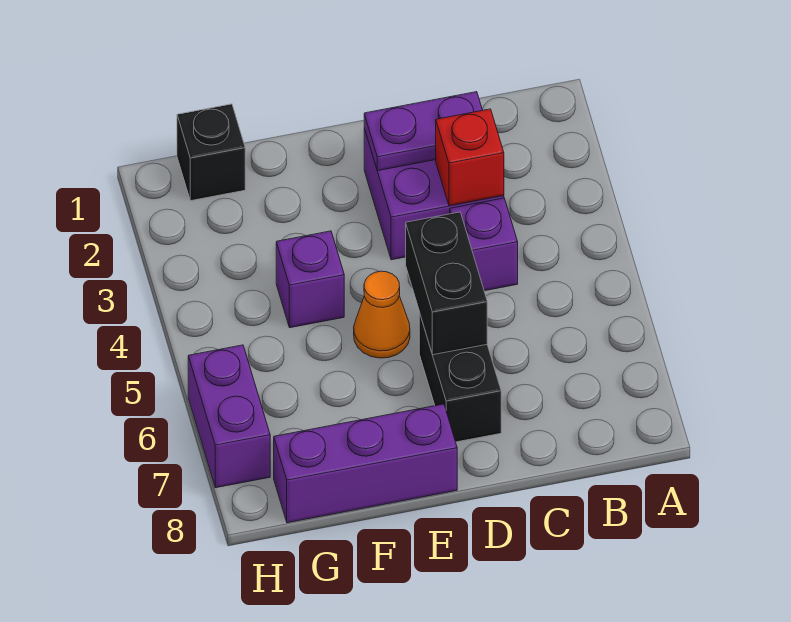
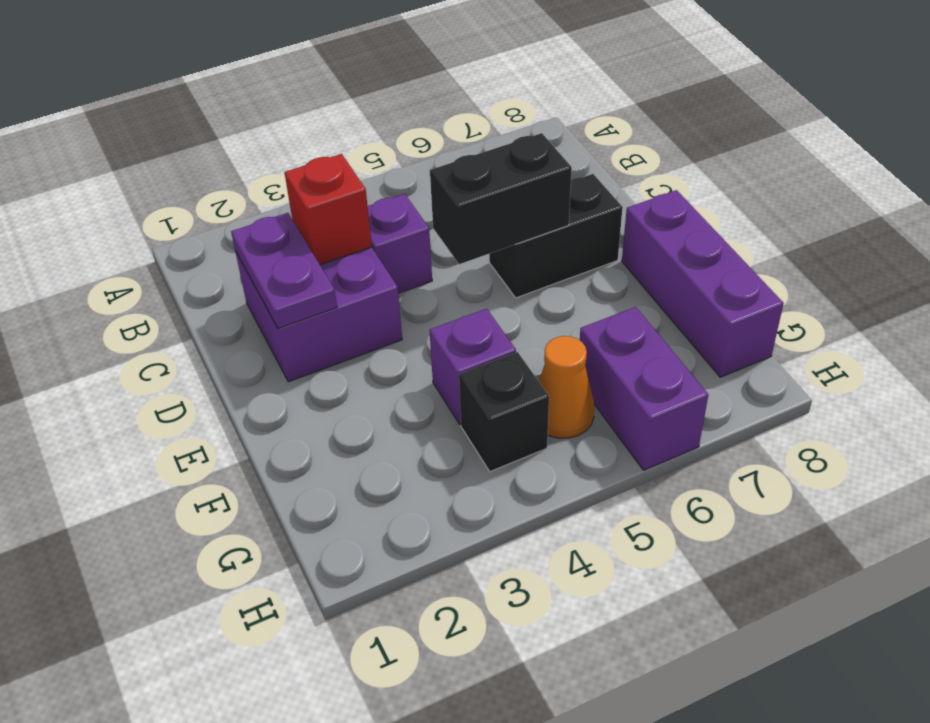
orange 1x1 cone [354,271,410,358] -> orange 1x1 cone moved to [539,336,594,438]
black 1x1 brick [177,104,245,201] -> black 1x1 brick moved to [459,352,549,472]
purple 1x2 brick [188,345,270,488] -> purple 1x2 brick turned to [580,307,708,470]

